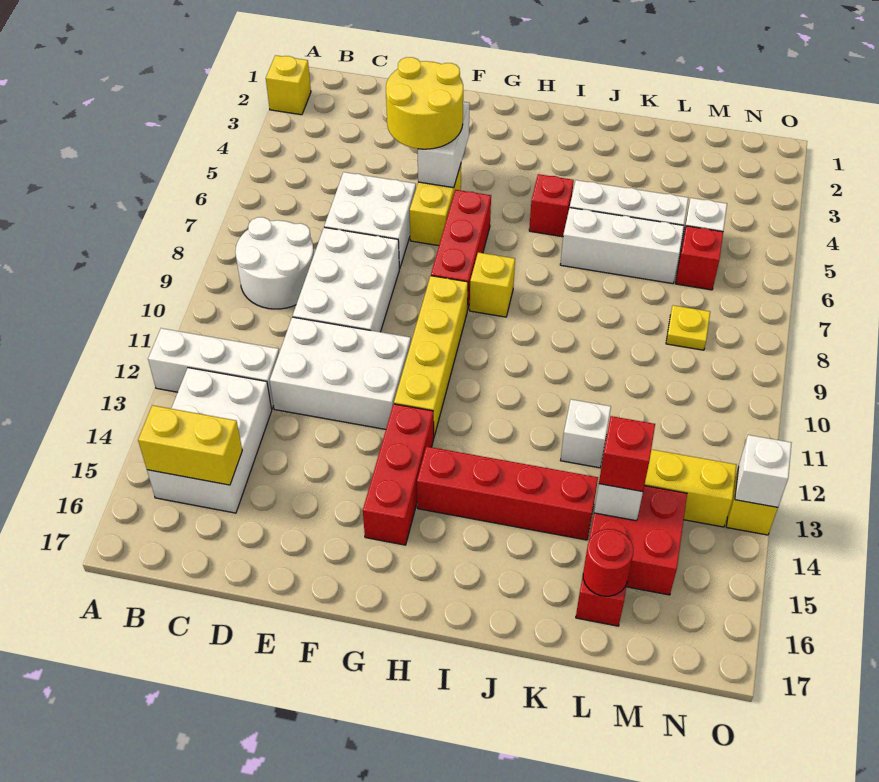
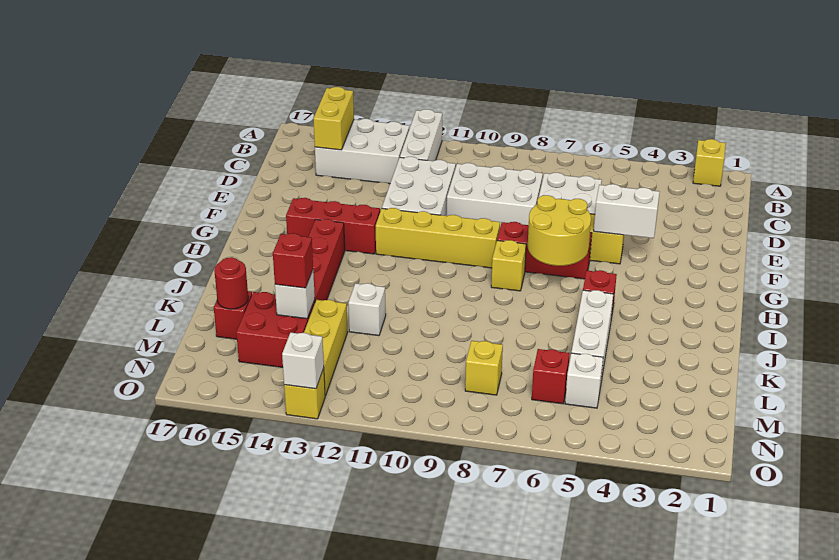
white 2x2 round brick [235,217,314,309] -> none
yellow 2x2 round brick [386,57,463,149] -> yellow 2x2 round brick moved to [528,195,591,266]
white 1x3 brick [560,208,684,284] -> none
yellow 1x1 plate [666,305,710,350] -> yellow 1x1 brick [465,341,503,395]

